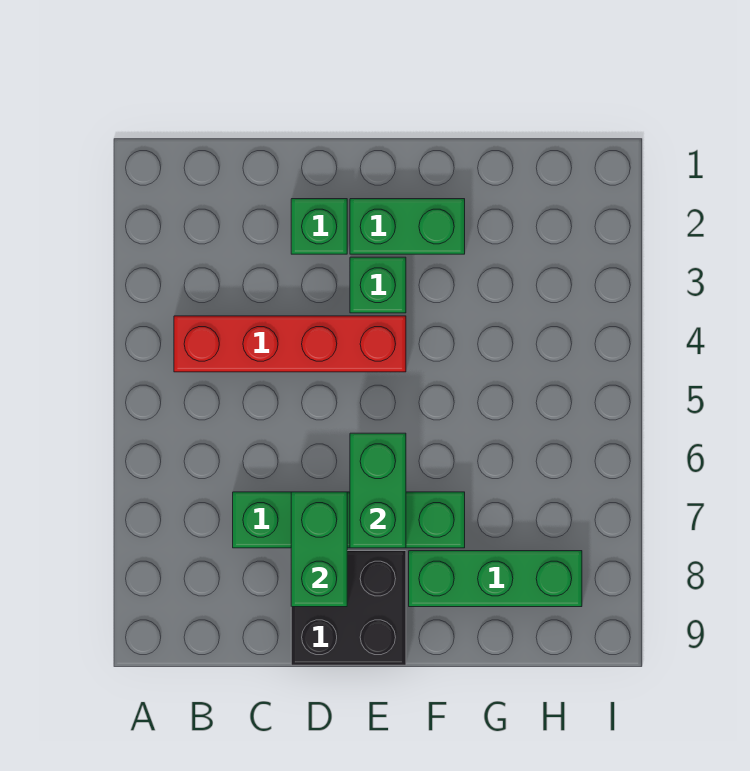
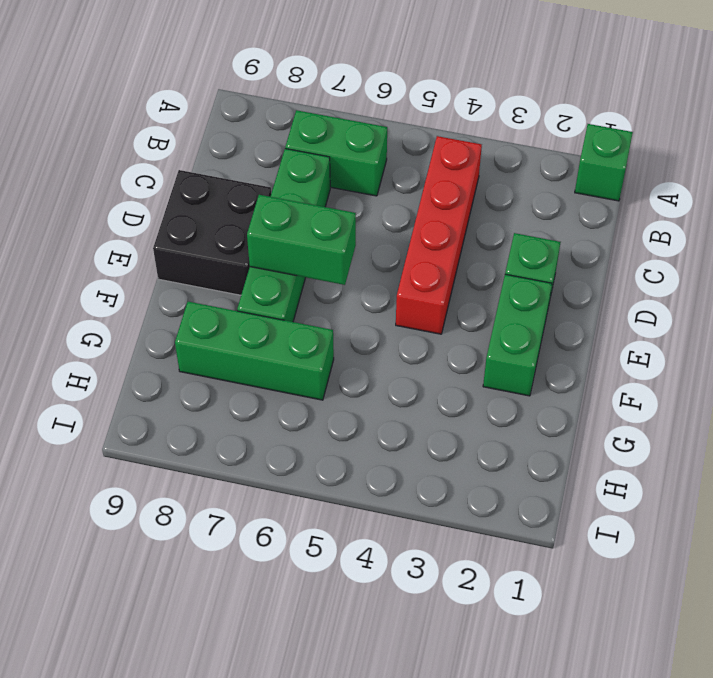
green 1x2 brick [291,492,347,607] -> green 1x2 brick moved to [285,110,387,196]
green 1x1 brick [350,257,406,313] -> green 1x1 brick moved to [575,124,633,201]
green 1x3 brick [409,551,582,607] -> green 1x3 brick turned to [175,302,334,400]

